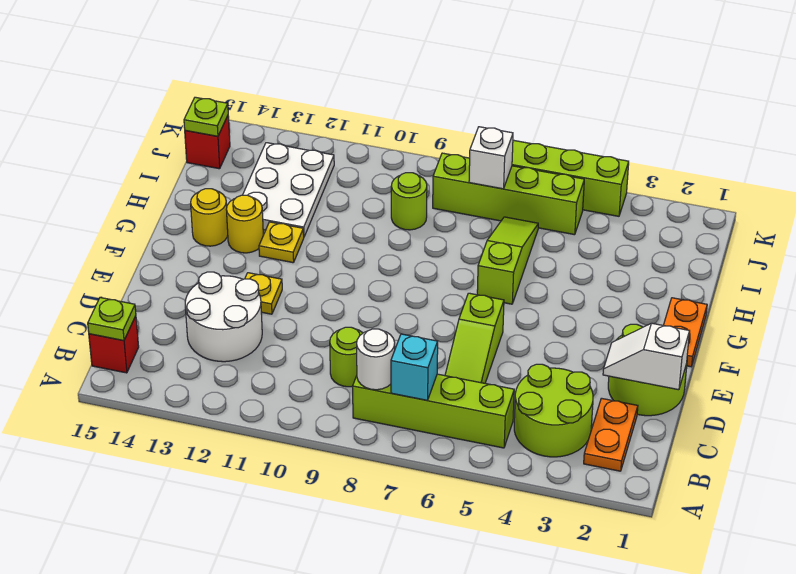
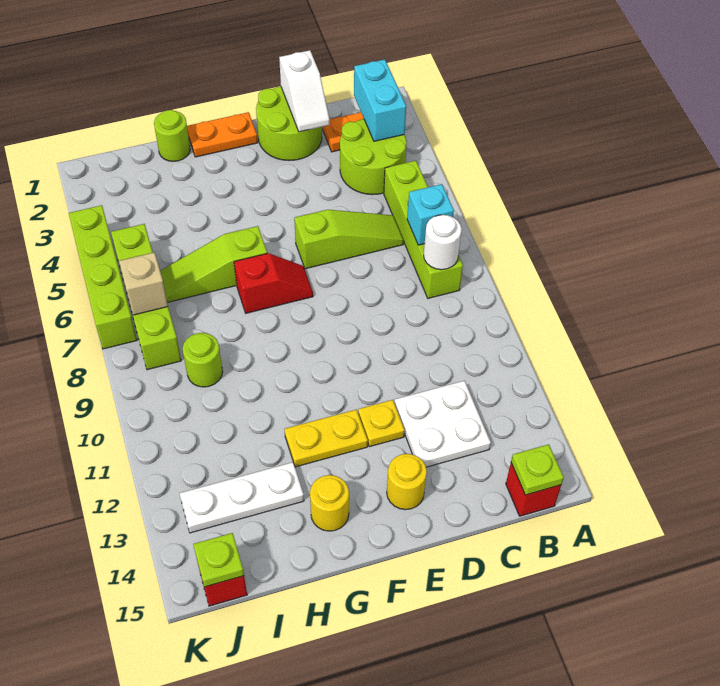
none -> cyan 1x2 brick [354,60,406,141]
lime 1x1 round brick [330,327,363,387] -> lime 1x1 round brick moved to [154,110,190,161]
white 2x2 round brick [185,272,262,362] -> white 2x2 plate [394,381,491,467]
none -> red 1x2 slope [234,253,313,313]
yellow 1x1 plate [259,222,304,263] -> yellow 1x2 plate [284,410,368,467]
yellow 1x1 round brick [226,195,263,253] -> yellow 1x1 round brick moved to [387,454,427,510]
white 2x3 plate [243,143,334,237] -> white 1x3 plate [179,462,304,533]
white 1x1 brick [469,127,513,189] -> tan 1x1 brick [119,252,168,315]

